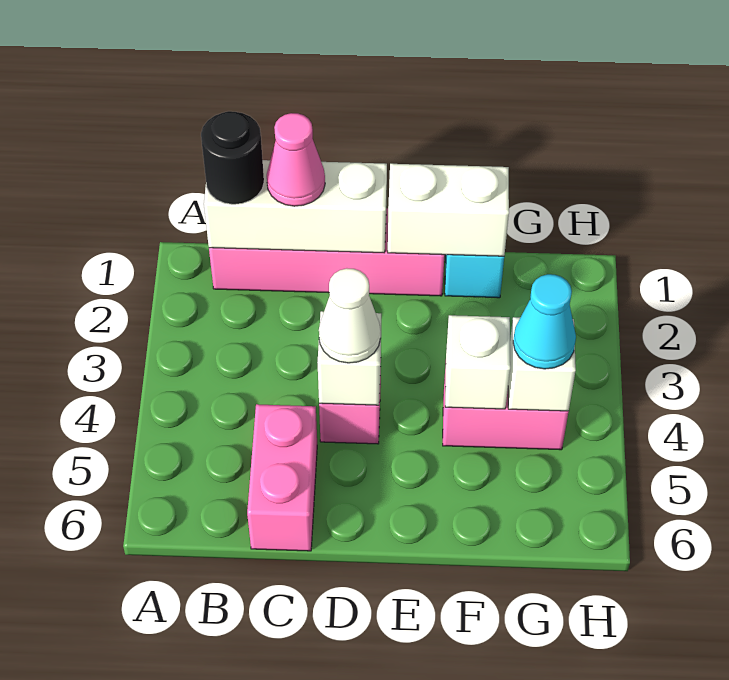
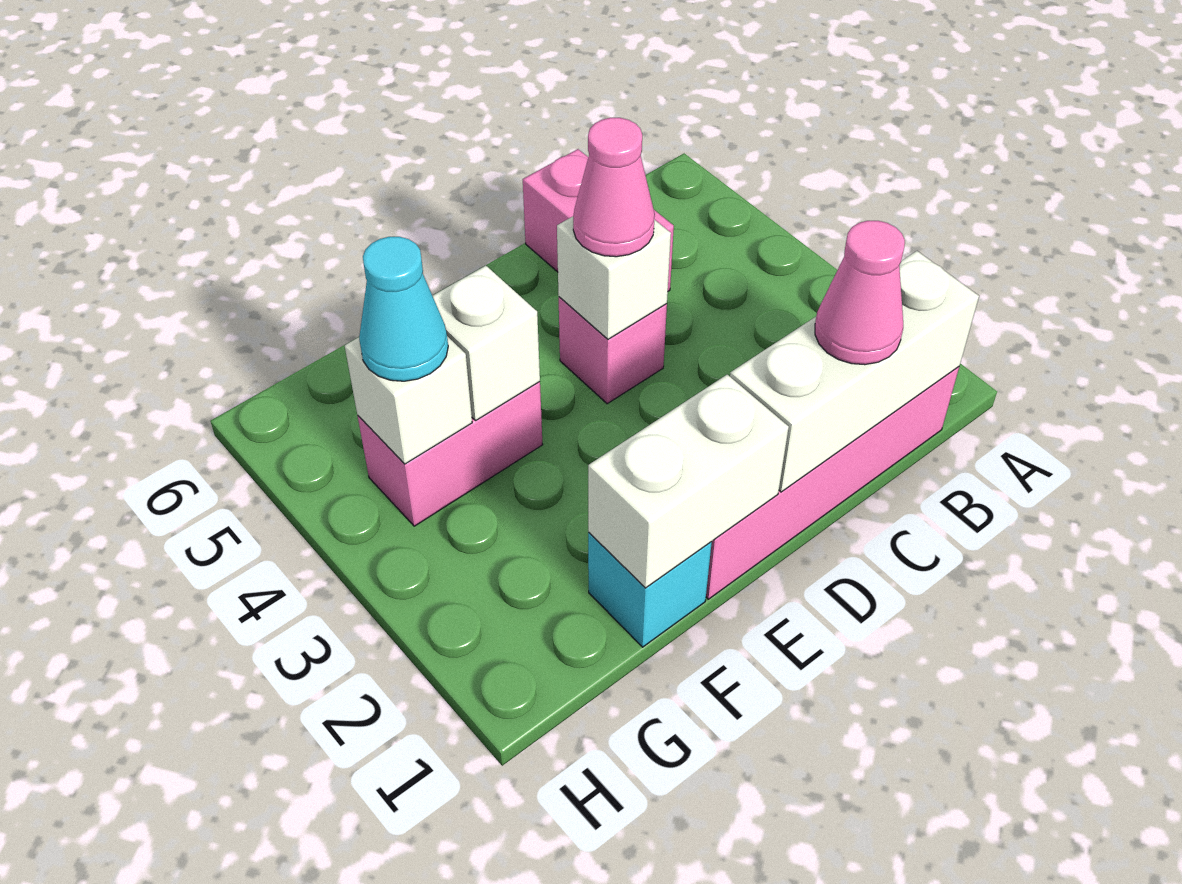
black 1x1 round brick [201,111,264,204] -> none
white 1x1 cone [319,268,381,363] -> pink 1x1 cone [573,118,655,257]

